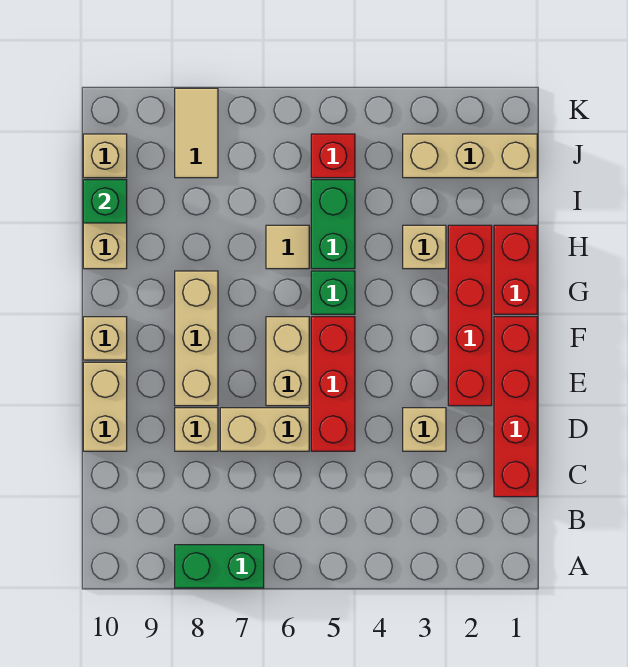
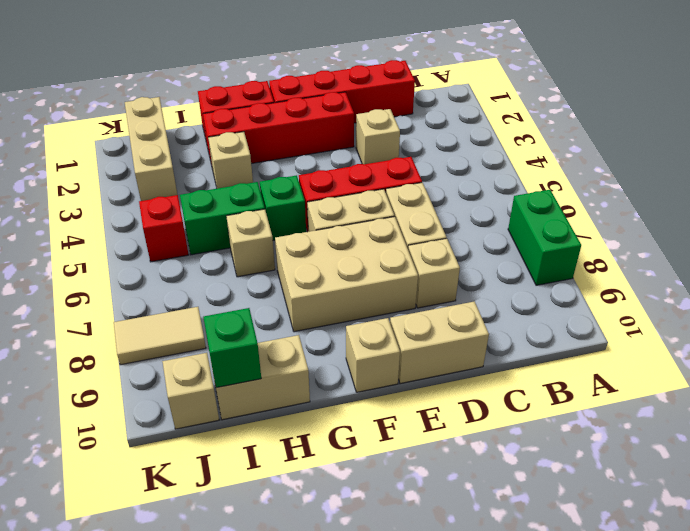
tan 1x3 brick [175,271,218,406] -> tan 2x3 brick [275,217,418,332]
tan 1x1 tile [266,225,309,269] -> tan 1x1 brick [226,209,275,277]

